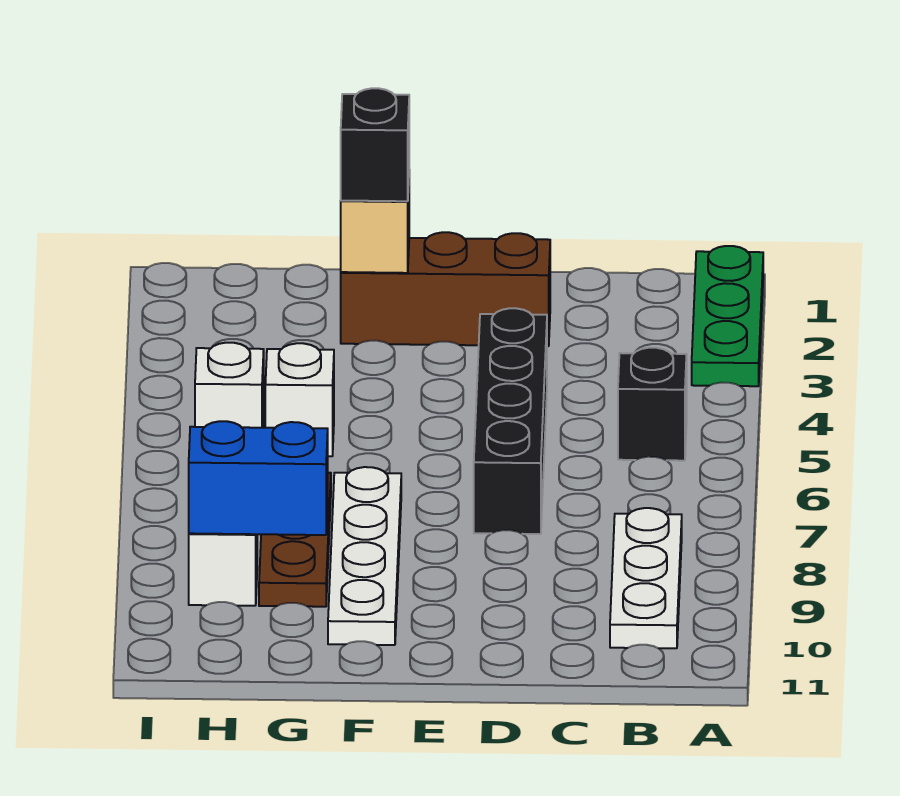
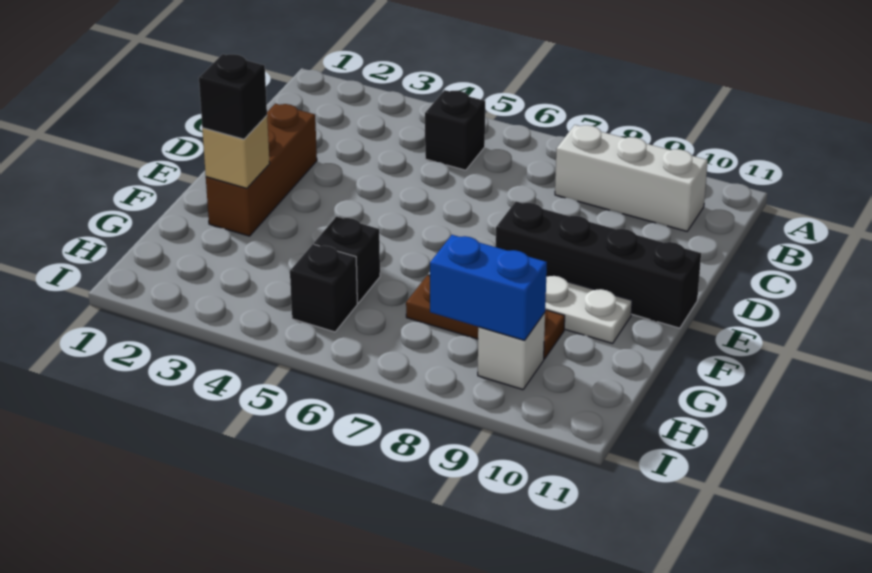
green 1x3 plate [692,246,763,386] -> none
white 1x3 plate [610,508,682,648] -> white 1x3 brick [555,125,708,231]
black 1x4 brick [474,308,547,534] -> black 1x4 brick moved to [496,201,701,328]
white 1x1 brick [265,343,334,456] -> black 1x1 brick [314,217,380,303]
blue 1x2 brick [189,421,328,535] -> blue 1x2 brick turned to [430,235,547,340]
white 1x1 brick [195,343,264,428] -> black 1x1 brick [290,244,357,332]

